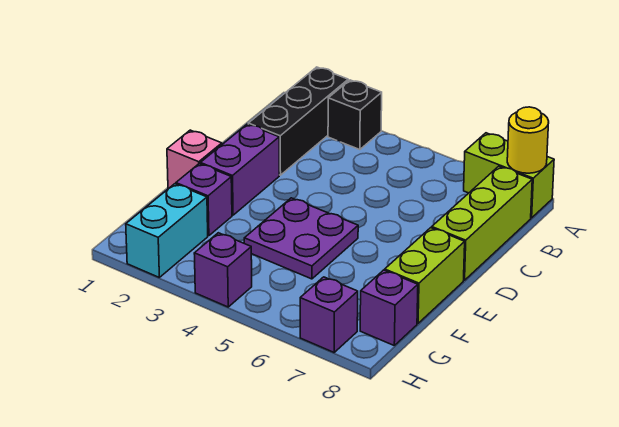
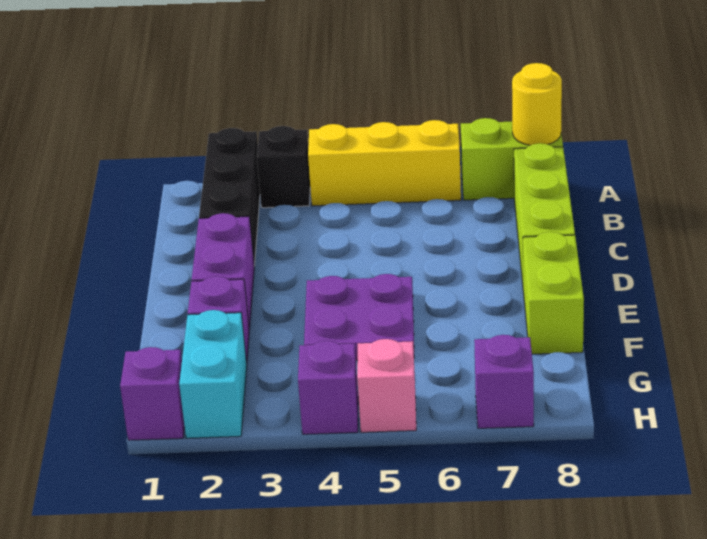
none -> yellow 1x3 brick [308,120,461,206]
pink 1x1 brick [167,130,222,189] -> pink 1x1 brick moved to [357,339,416,432]
purple 1x1 brick [360,270,418,345] -> purple 1x1 brick moved to [120,347,185,440]

